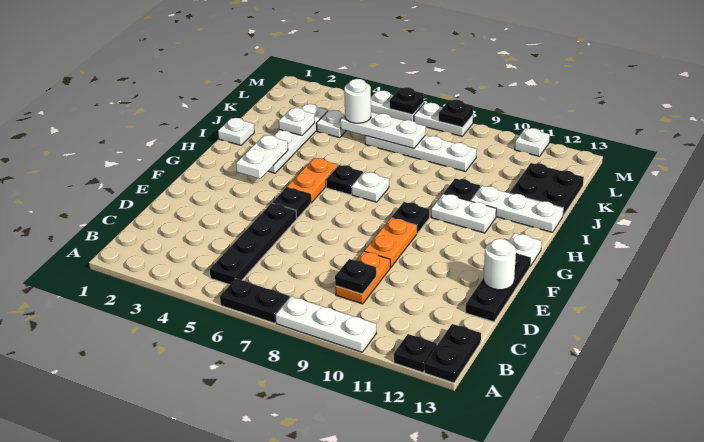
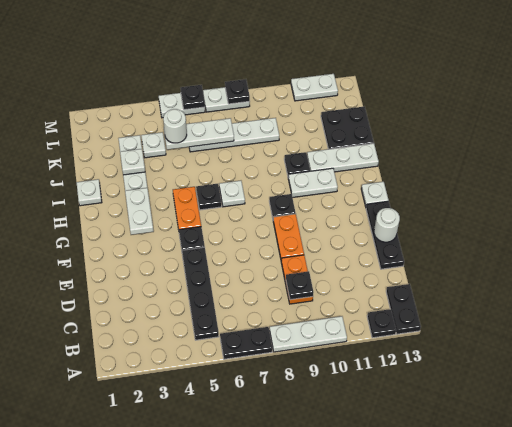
white 1x1 plate [515,128,550,156] -> white 1x2 plate [291,74,338,101]

